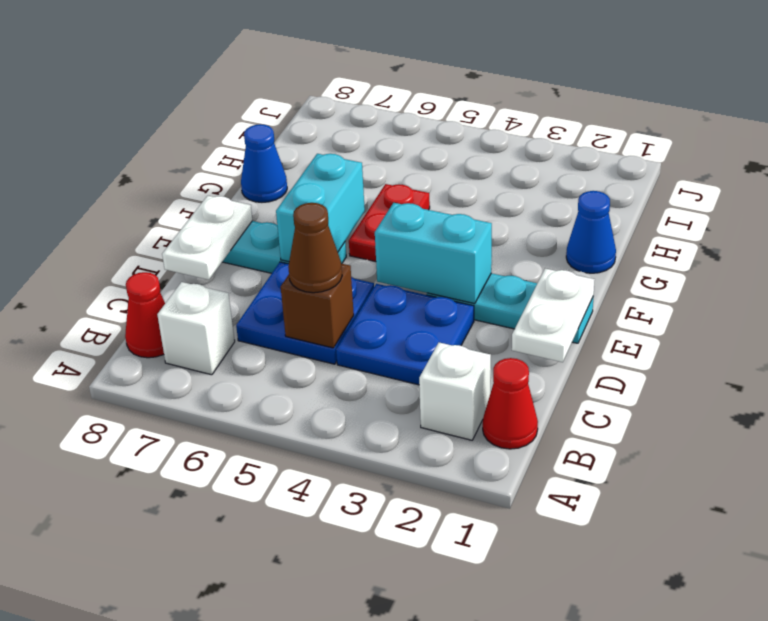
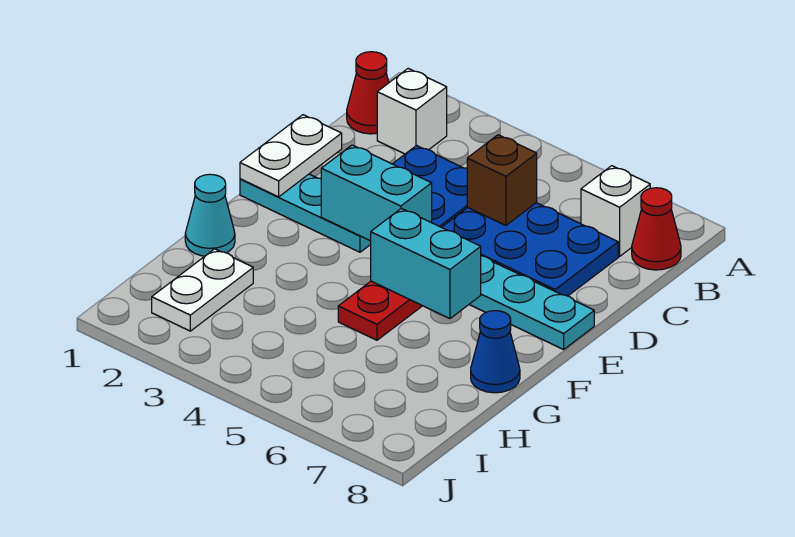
blue 2x2 plate [236,262,374,364] -> blue 2x3 plate [442,203,618,296]
brown 1x1 cone [288,203,342,293] -> none
white 1x2 plate [162,196,253,280] -> white 1x2 plate moved to [152,249,253,331]
cyan 1x2 brick [276,154,365,262] -> cyan 1x2 brick turned to [371,208,481,319]
blue 1x1 cone [566,191,616,273] -> cyan 1x1 cone [185,174,235,256]

